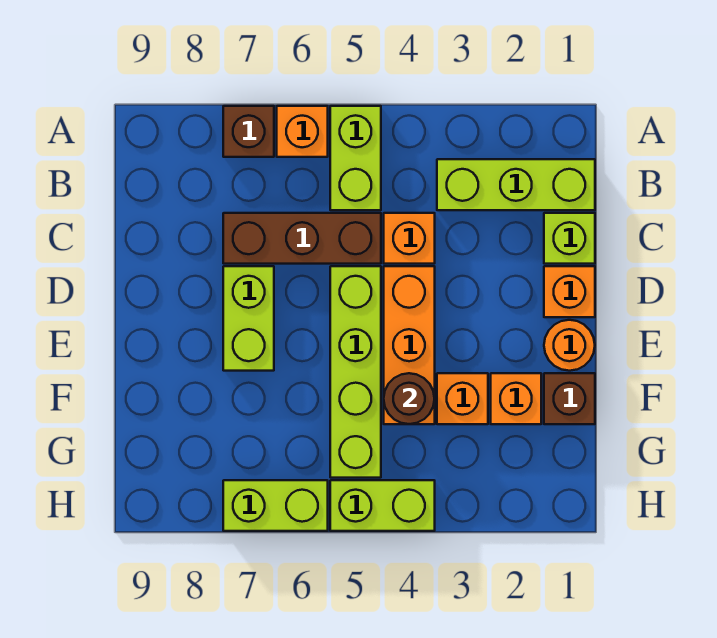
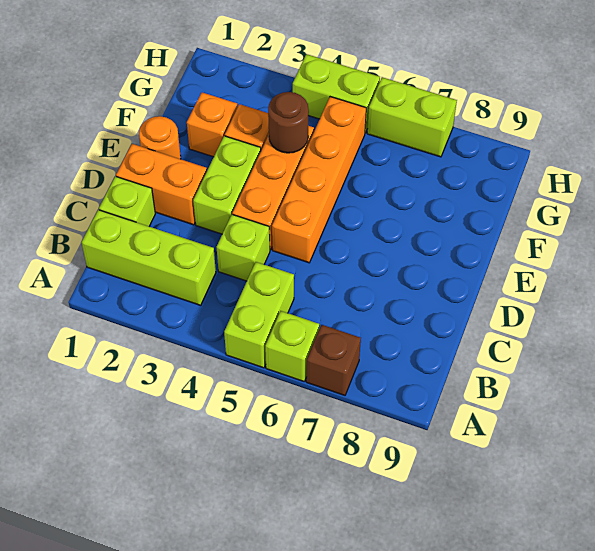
orange 1x1 brick [277,106,328,157] -> lime 1x1 brick [265,311,319,381]
orange 1x1 brick [384,213,435,264] -> lime 1x1 brick [217,214,270,281]
brown 1x3 brick [223,213,381,264] -> none
orange 1x1 brick [544,266,595,317] -> orange 1x2 brick [116,144,207,225]
lime 1x4 brick [330,266,381,478] -> orange 1x4 brick [272,97,366,263]
lime 1x2 brick [223,266,274,371] -> lime 1x2 brick moved to [193,136,261,234]
brown 1x1 brick [544,373,595,424] -> none

